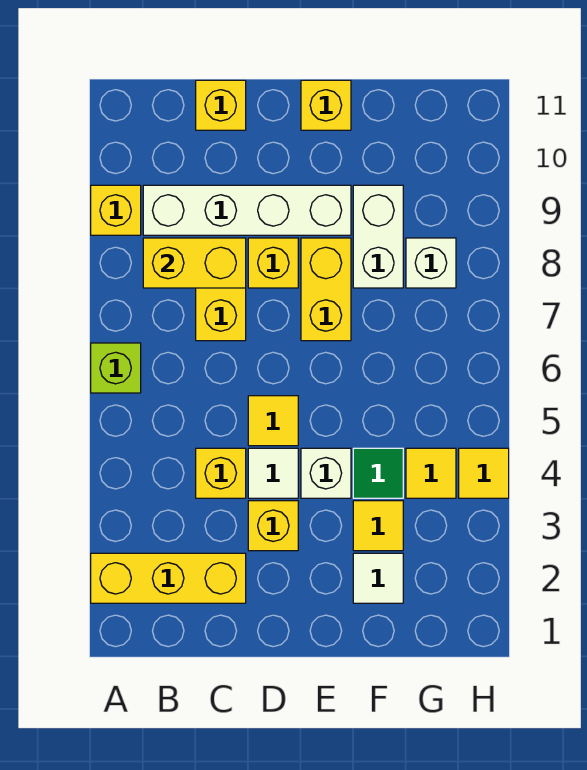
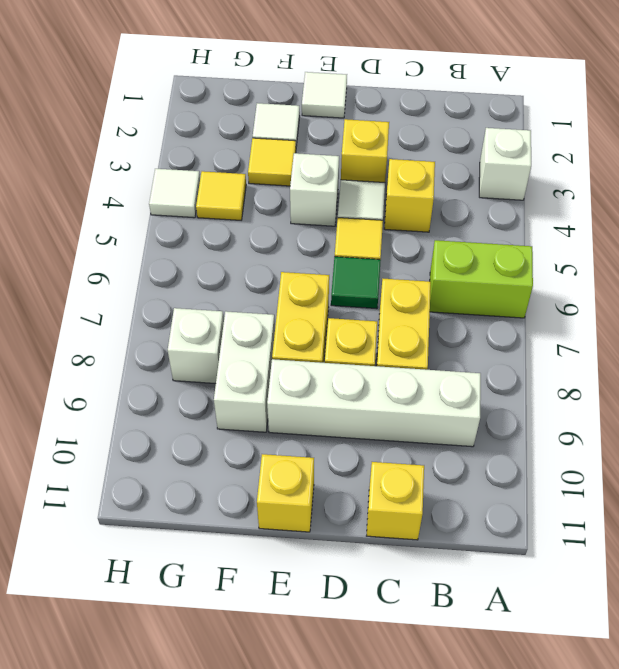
yellow 1x3 brick [91,553,246,603] -> none
none -> white 1x1 brick [479,128,531,200]
lime 1x1 brick [91,343,141,393] -> lime 1x2 brick [430,240,533,318]
yellow 1x1 brick [91,185,141,235] -> none
yellow 1x2 brick [143,238,246,288] -> none
none -> white 1x1 tile [302,72,347,118]
green 1x1 tile [353,448,403,498] -> green 1x1 tile moved to [331,257,381,309]
yellow 1x1 tile [459,448,509,498] -> white 1x1 tile [149,169,200,218]

